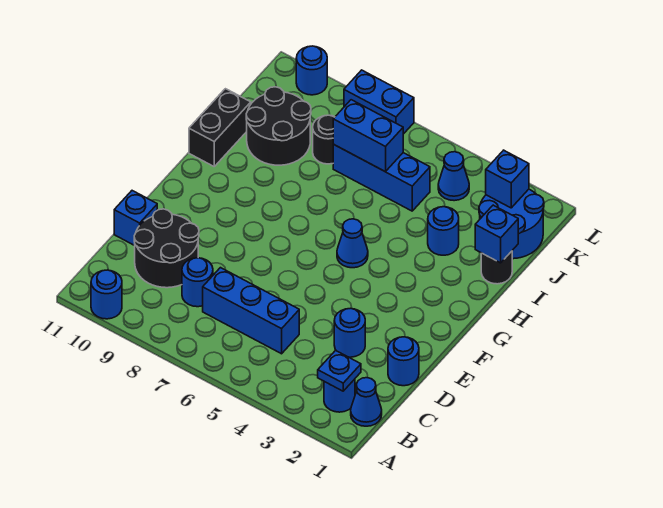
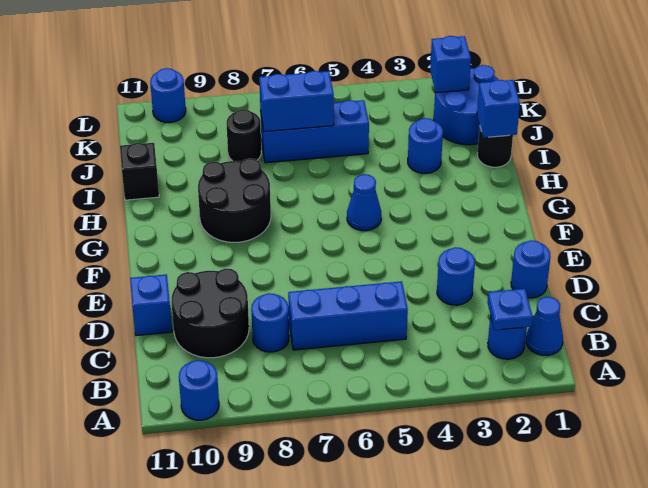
black 1x2 brick [189,89,251,166] -> black 1x1 brick [120,143,159,200]
black 2x2 round brick [246,87,311,165] -> black 2x2 round brick moved to [198,158,271,242]
blue 1x1 cone [438,152,469,201] -> none
blue 1x2 brick [344,70,414,134] -> none

